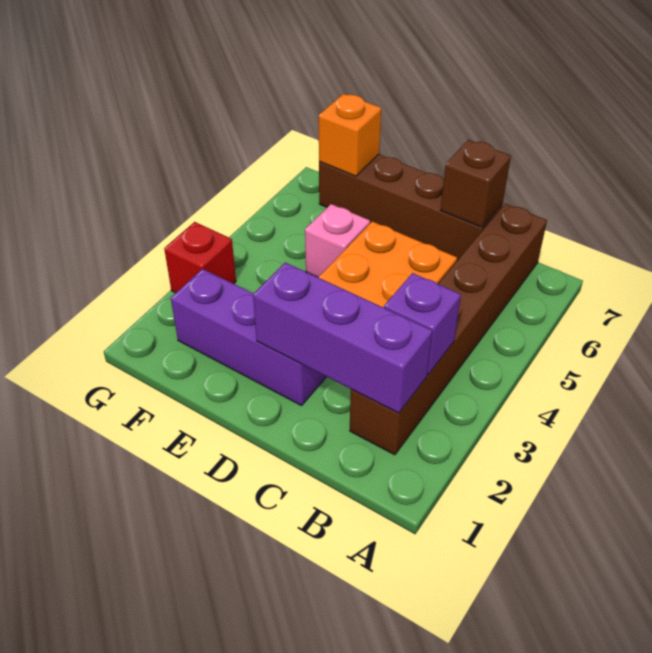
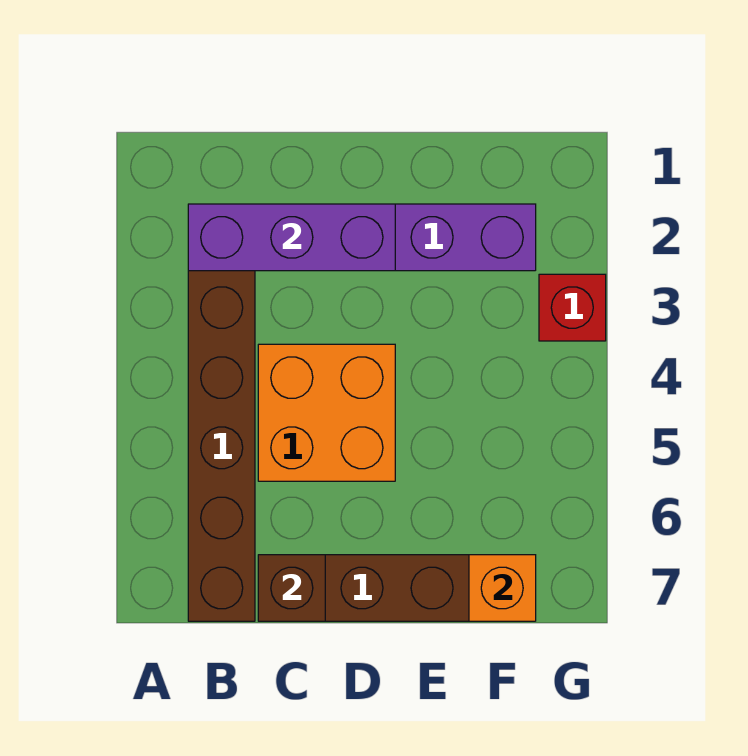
purple 1x1 brick [384,273,461,375] -> none
pink 1x1 brick [305,204,370,278] -> none

